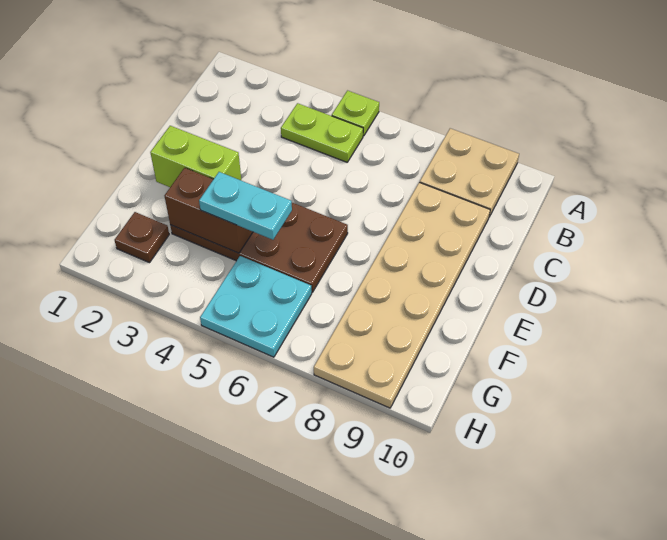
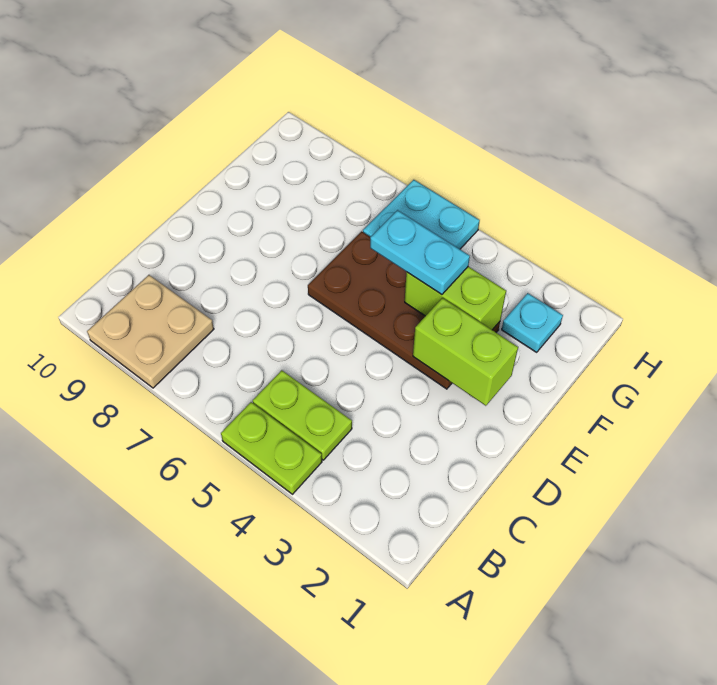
lime 1x1 plate [332,91,379,136] -> lime 1x2 plate [221,402,322,494]
tan 2x6 plate [314,182,490,408] -> none
brown 1x2 brick [165,168,253,253] -> lime 1x2 brick [405,267,506,330]
brown 1x1 plate [115,212,169,263] -> cyan 1x1 plate [502,293,563,352]

